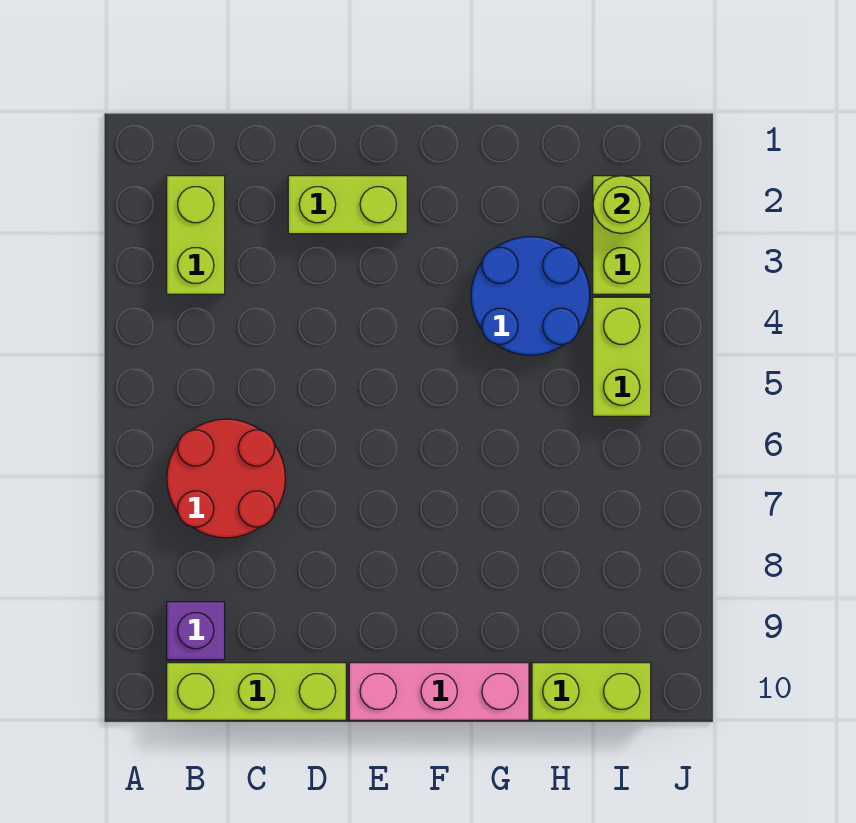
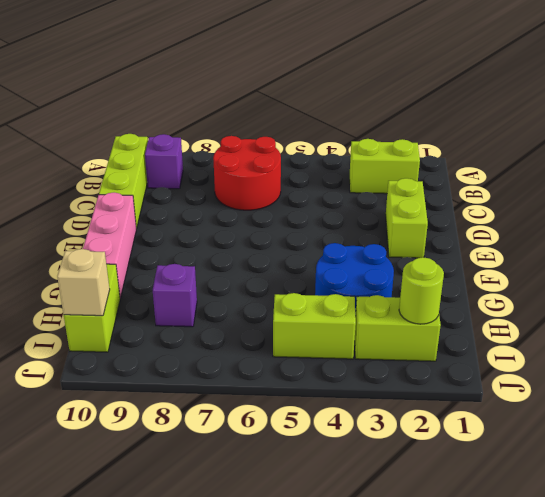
none -> purple 1x1 brick [153,264,197,327]
none -> tan 1x1 brick [57,249,110,316]

